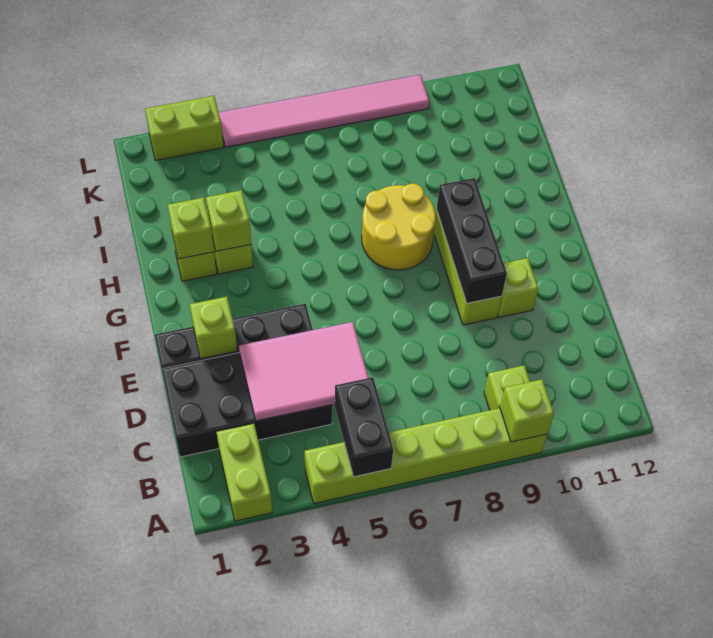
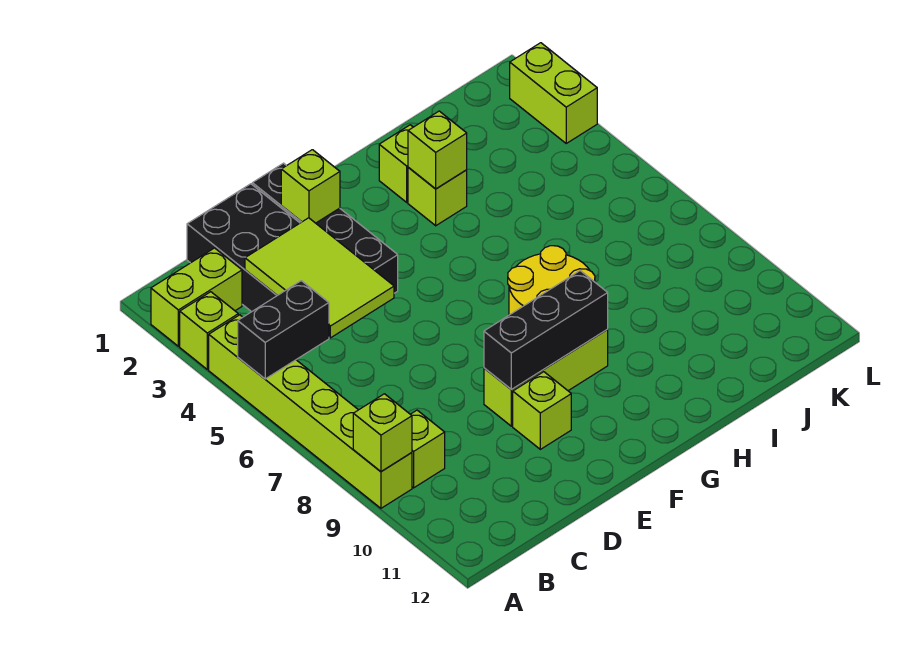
pink 2x3 tile [239,322,368,421] -> lime 2x3 tile [245,218,394,338]
lime 1x1 brick [168,198,214,259] -> lime 1x1 brick moved to [180,292,238,369]
pink 1x6 tile [219,75,429,147] -> none

